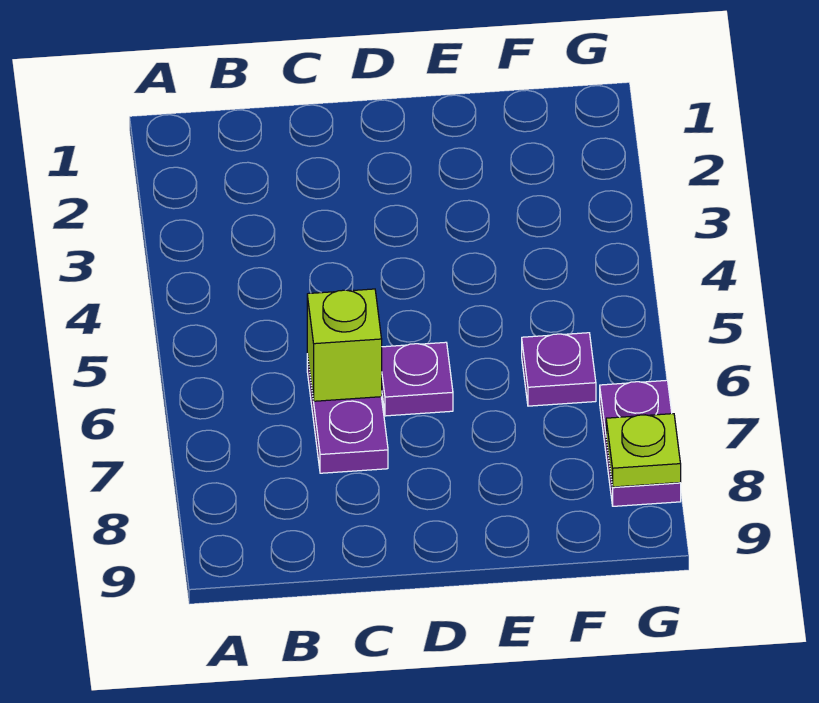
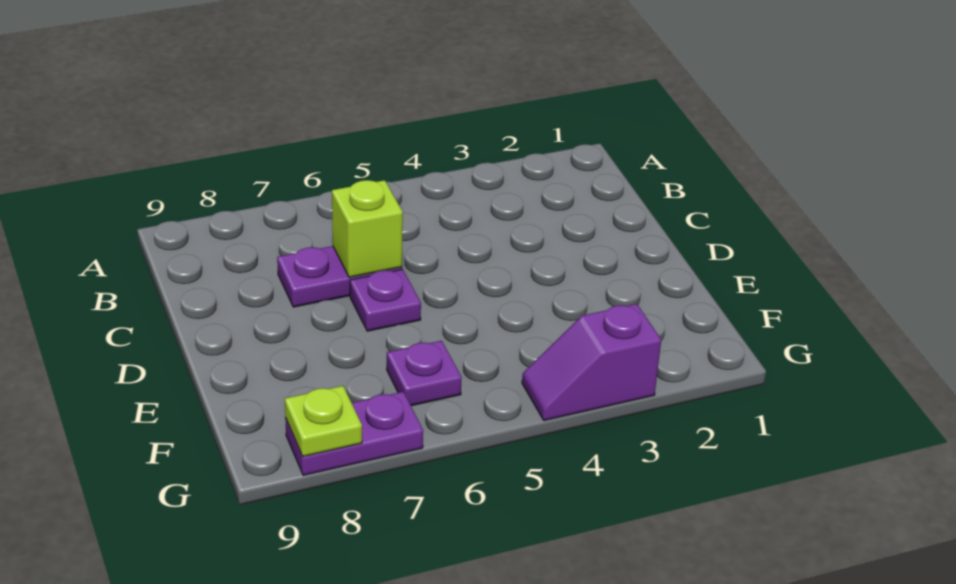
none -> purple 1x2 slope [522,304,661,421]

